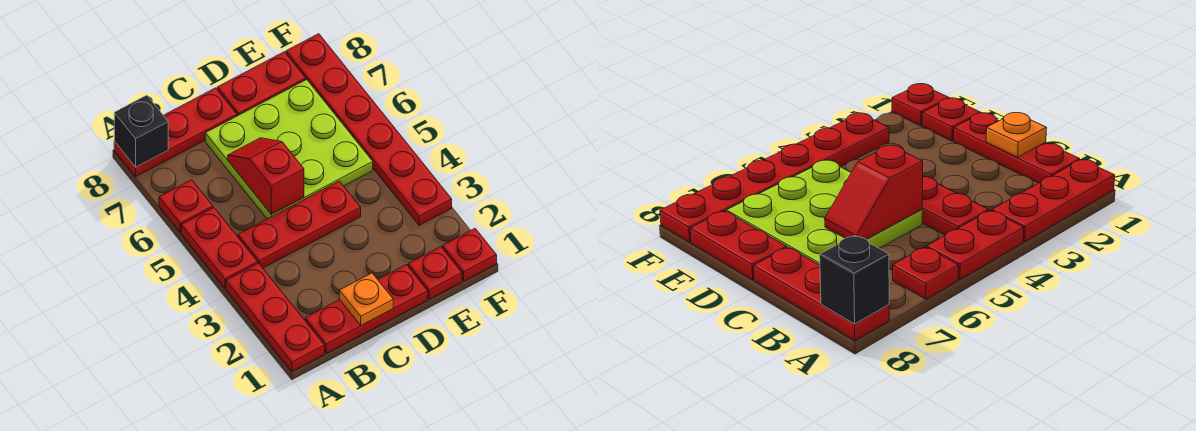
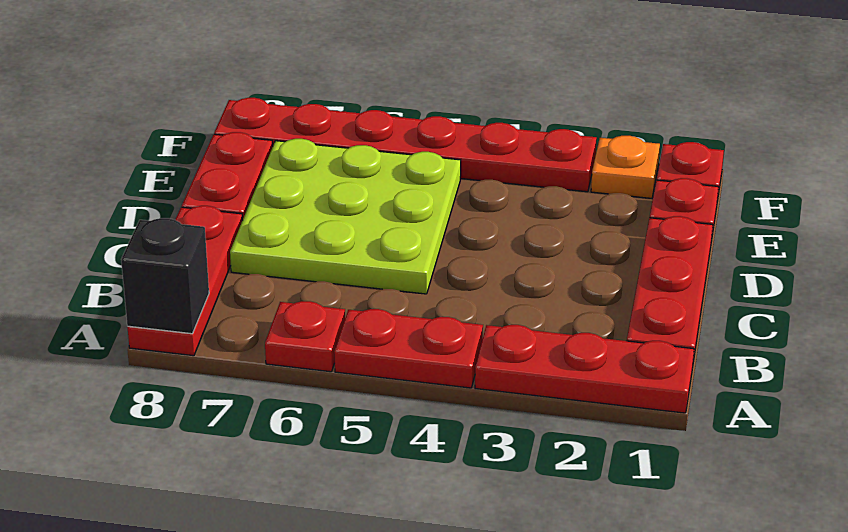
red 1x3 plate [238,181,361,268] -> none
orange 1x1 plate [339,273,393,326] -> orange 1x1 plate moved to [591,136,660,198]
red 1x2 slope [228,138,304,215] -> none

